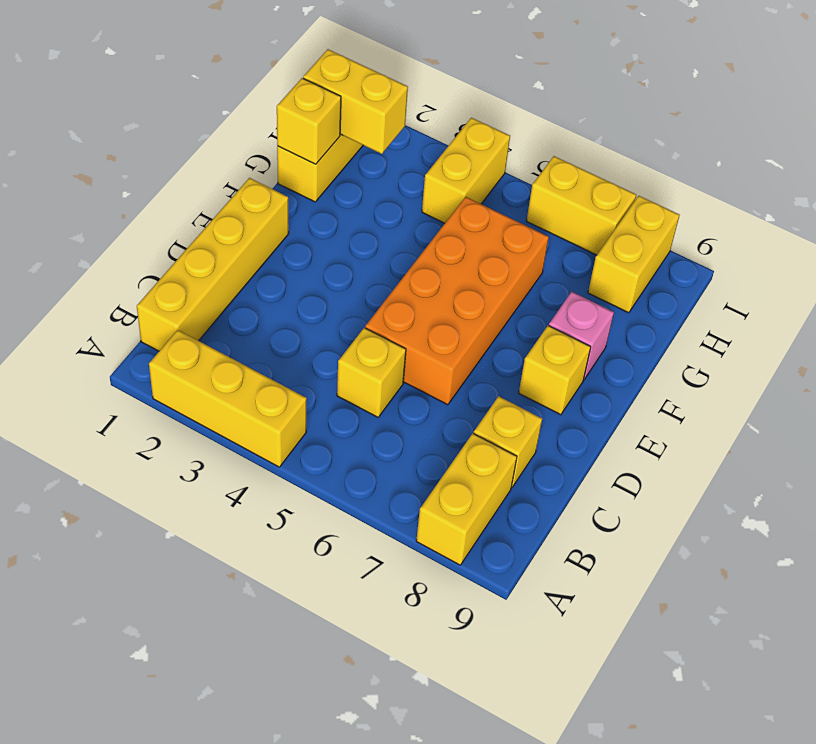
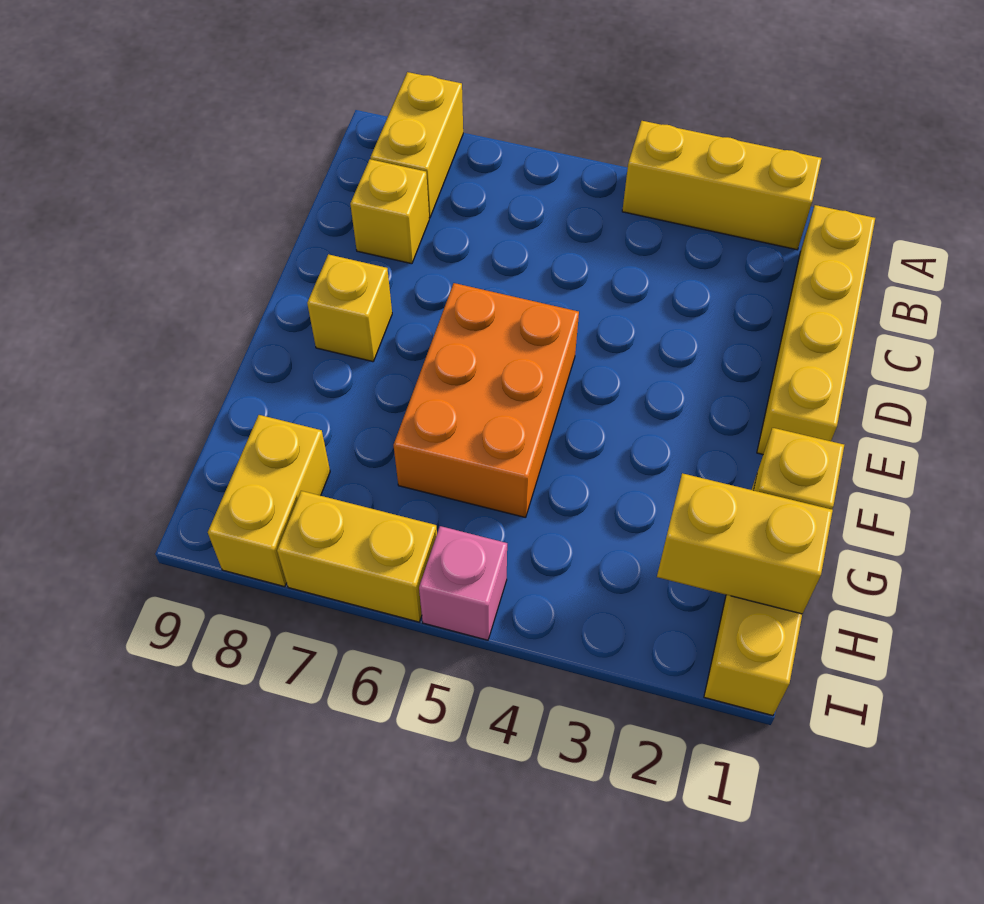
yellow 1x1 brick [337,328,406,417] -> none
orange 2x4 brick [365,197,549,405] -> orange 2x3 brick [394,283,579,518]
pink 1x1 brick [549,292,614,379] -> pink 1x1 brick moved to [419,526,507,640]
yellow 1x2 brick [422,118,510,223] -> none

